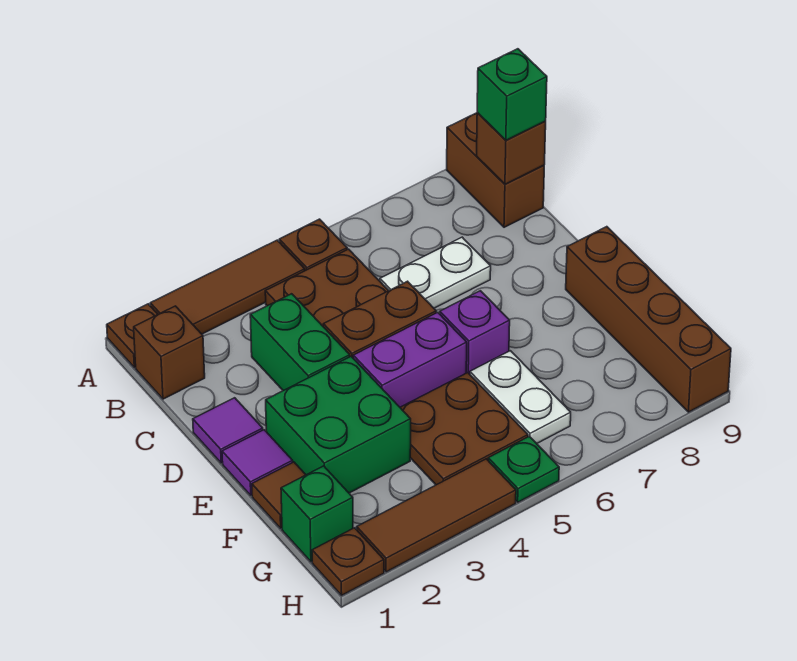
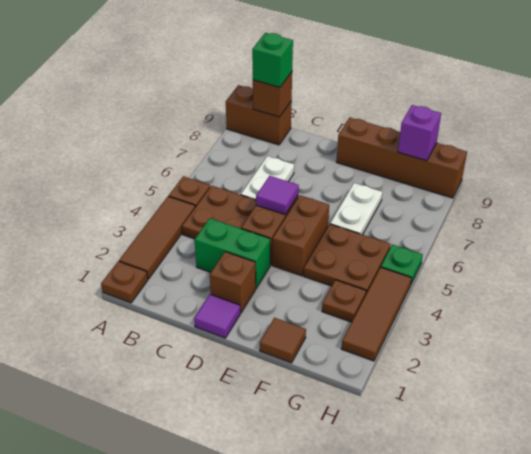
brown 1x1 brick [134,306,205,399] -> brown 1x1 brick moved to [210,252,256,313]
purple 1x1 tile [222,430,293,495] -> purple 1x1 tile moved to [256,176,299,215]
green 2x2 brick [266,356,411,493] -> none
purple 1x2 brick [353,312,467,407] -> brown 1x2 brick [272,195,329,276]
purple 1x1 brick [440,291,510,374] -> purple 1x1 brick moved to [398,105,441,161]
white 1x2 plate [470,351,571,443] -> white 1x2 plate turned to [330,183,382,235]
green 1x1 brick [281,466,353,562] -> none
brown 1x1 plate [312,528,384,595] -> brown 1x1 plate moved to [322,280,366,322]

